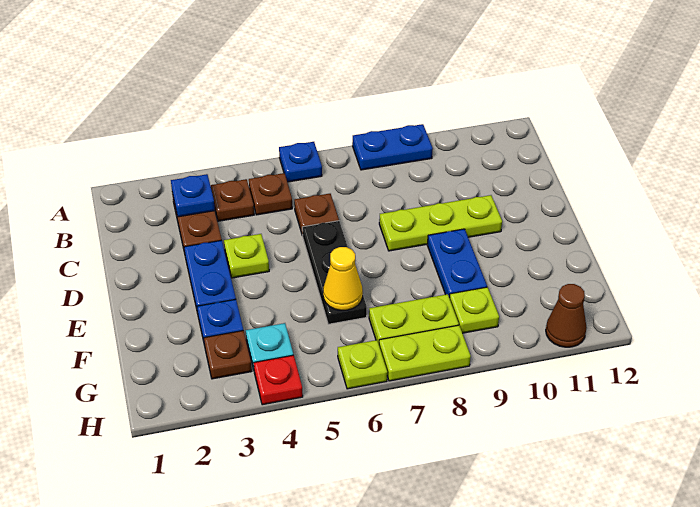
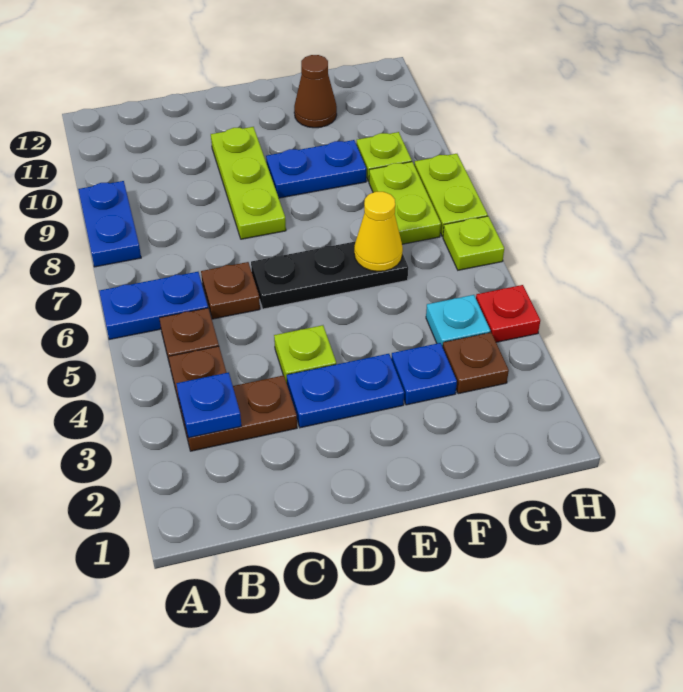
blue 1x1 plate [279,142,322,182] -> blue 1x2 plate [99,272,208,340]
brown 1x1 cone [546,284,587,347] -> brown 1x1 cone moved to [294,55,337,128]

